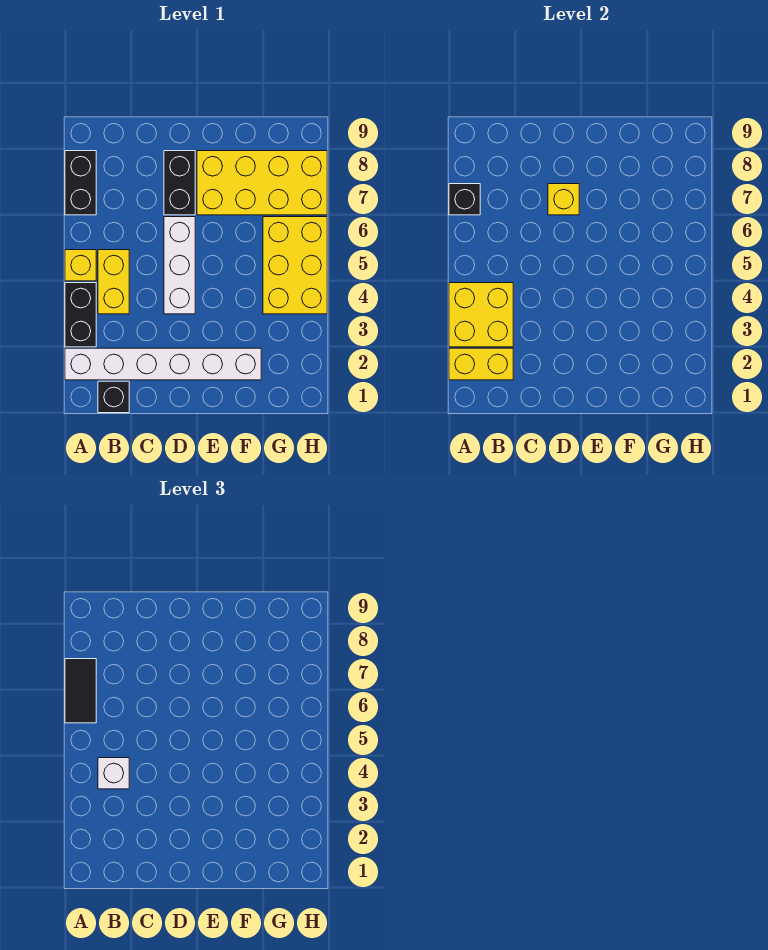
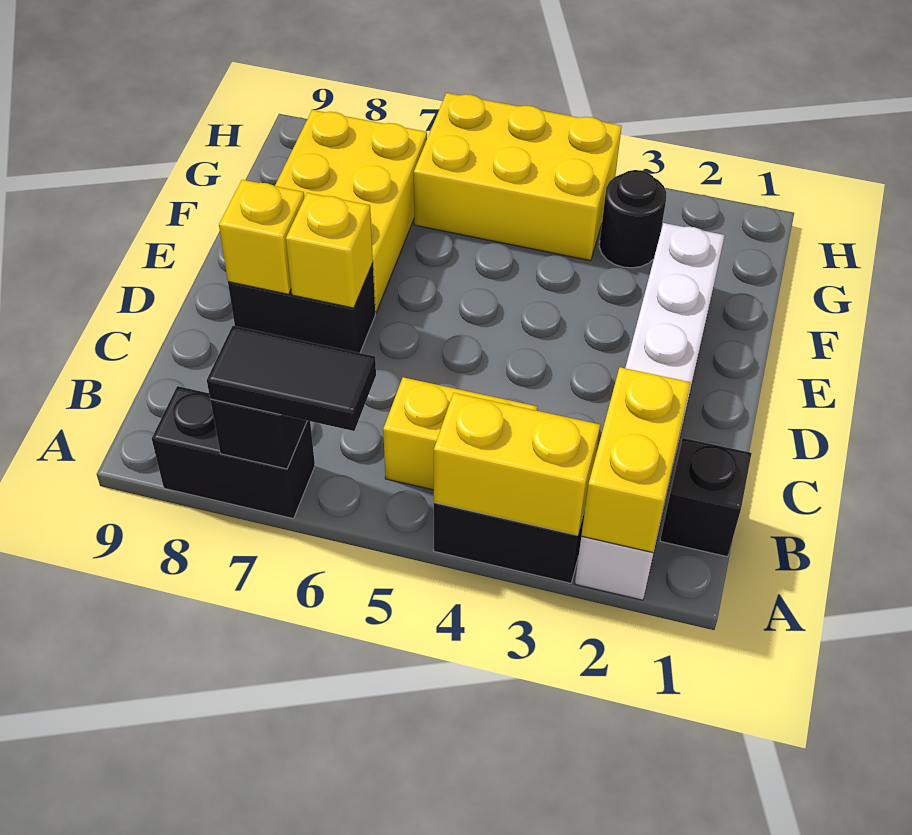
yellow 2x2 brick [449,283,513,347] -> yellow 1x2 brick [434,393,600,535]
yellow 1x1 brick [65,250,96,281] -> yellow 1x1 brick moved to [219,180,304,294]
white 1x1 brick [98,758,129,789] -> none
white 1x3 brick [164,217,195,314] -> none
yellow 2x4 brick [197,151,327,215] -> yellow 2x3 brick [275,110,427,313]
none -> black 1x1 round brick [599,170,666,268]

